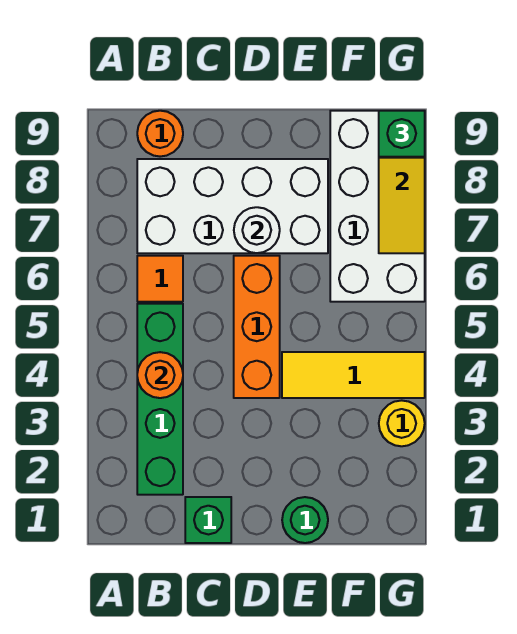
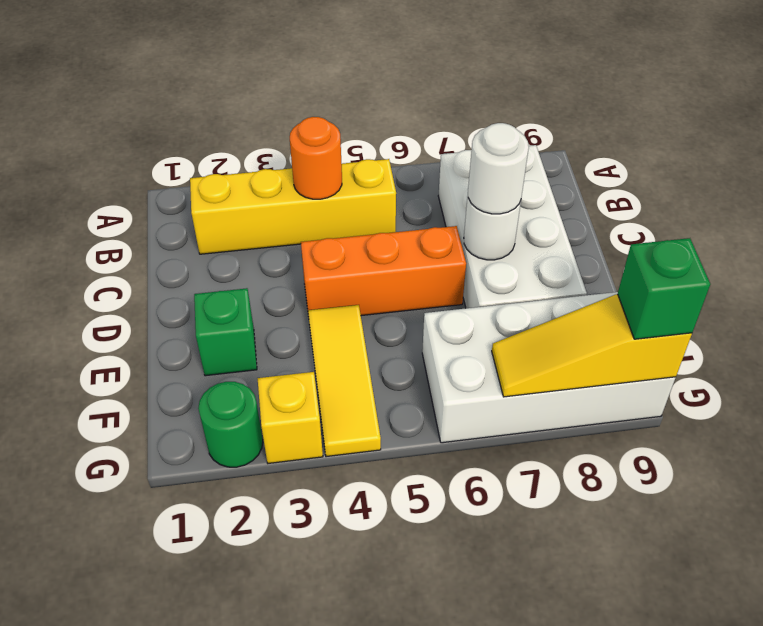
green 1x4 brick [137,304,183,495] -> yellow 1x4 brick [190,159,396,254]
orange 1x1 tile [137,256,183,302] -> none
orange 1x1 round brick [137,111,183,157] -> none
green 1x1 brick [185,497,231,543] -> green 1x1 brick moved to [194,288,257,376]
none -> white 1x1 round brick [468,123,529,214]
green 1x1 round brick [282,497,328,543] -> green 1x1 round brick moved to [198,382,263,467]
yellow 1x1 round brick [379,400,425,446] -> yellow 1x1 brick [258,372,323,463]

